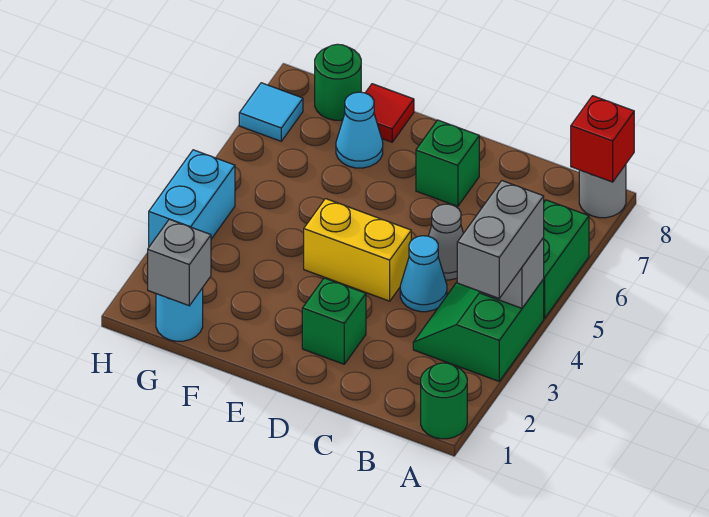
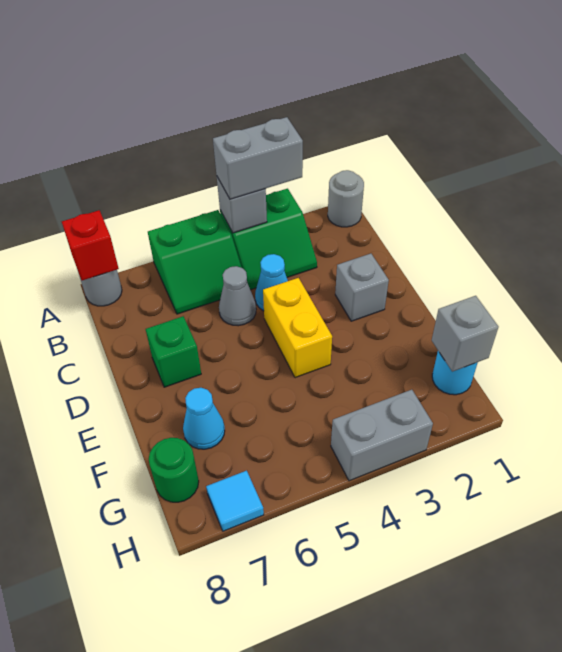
green 1x1 round brick [421,363,467,439] -> grey 1x1 round brick [328,170,364,227]
green 1x1 brick [302,278,366,364] -> grey 1x1 brick [335,254,389,321]
red 1x1 tile [366,84,414,142] -> none
cyan 1x2 brick [149,150,235,247] -> grey 1x2 brick [331,390,433,481]

